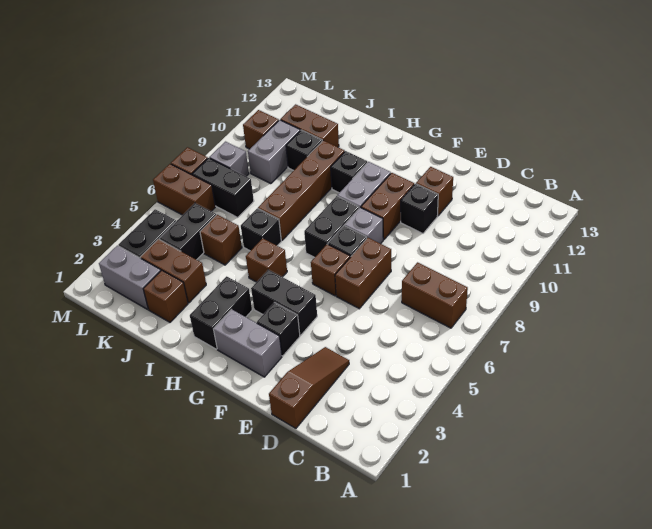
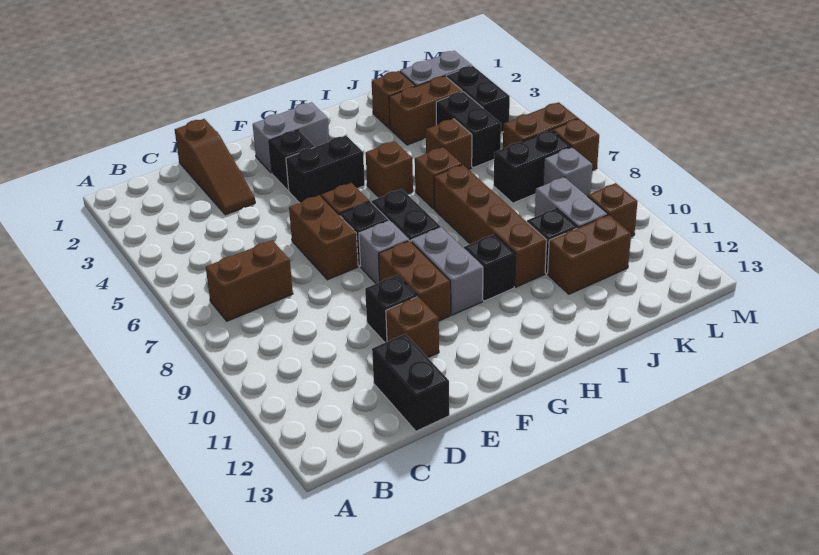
black 1x2 brick [190,276,252,349] -> black 1x2 brick moved to [372,334,449,431]
black 1x1 brick [241,208,281,251] -> brown 1x1 brick [415,147,462,209]

